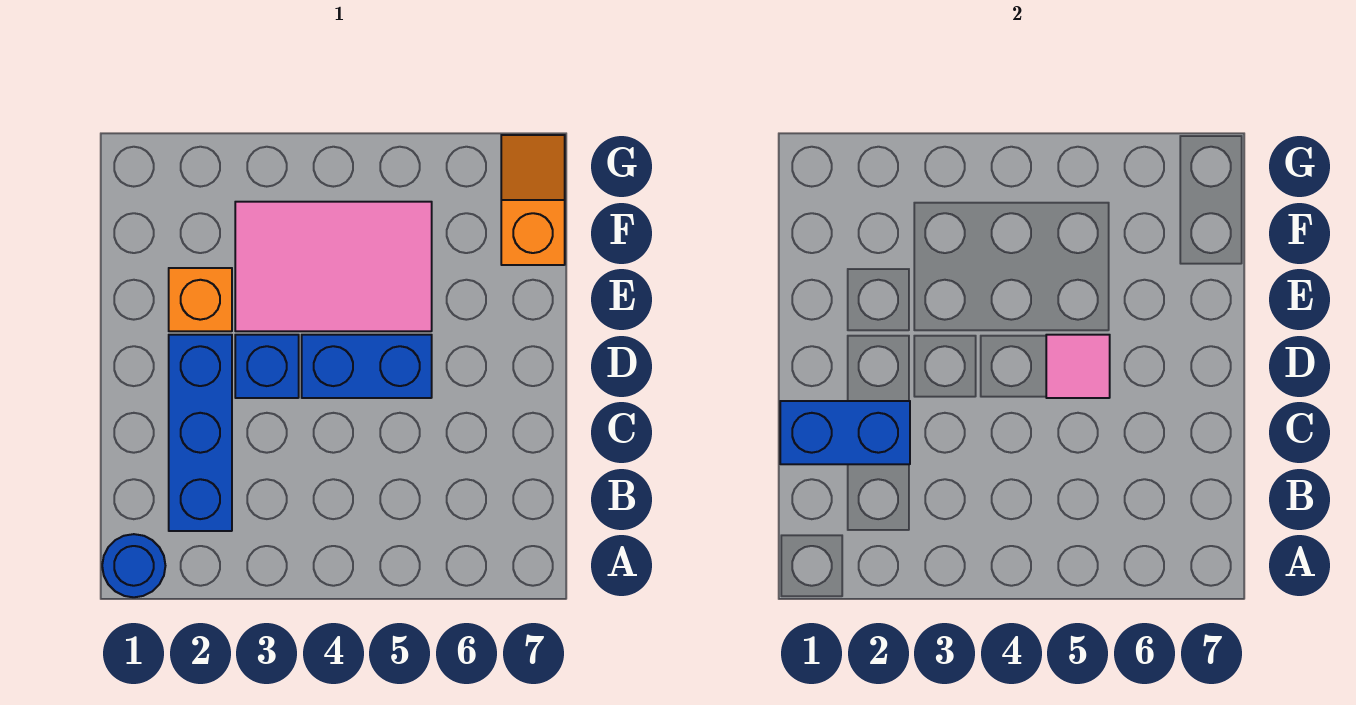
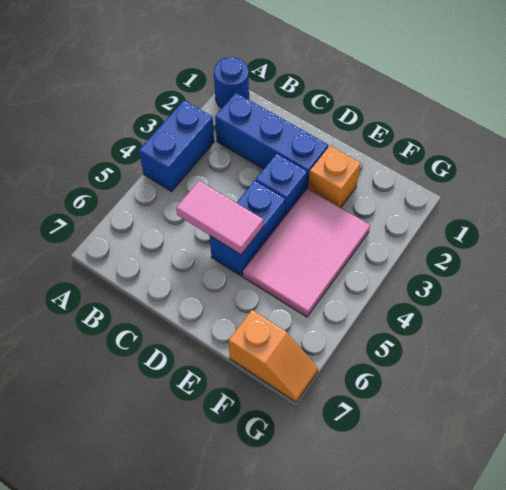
blue 1x2 brick [780,401,910,464] -> blue 1x2 brick moved to [139,100,214,191]
pink 1x1 tile [1046,335,1110,398] -> pink 1x2 tile [176,181,263,255]

